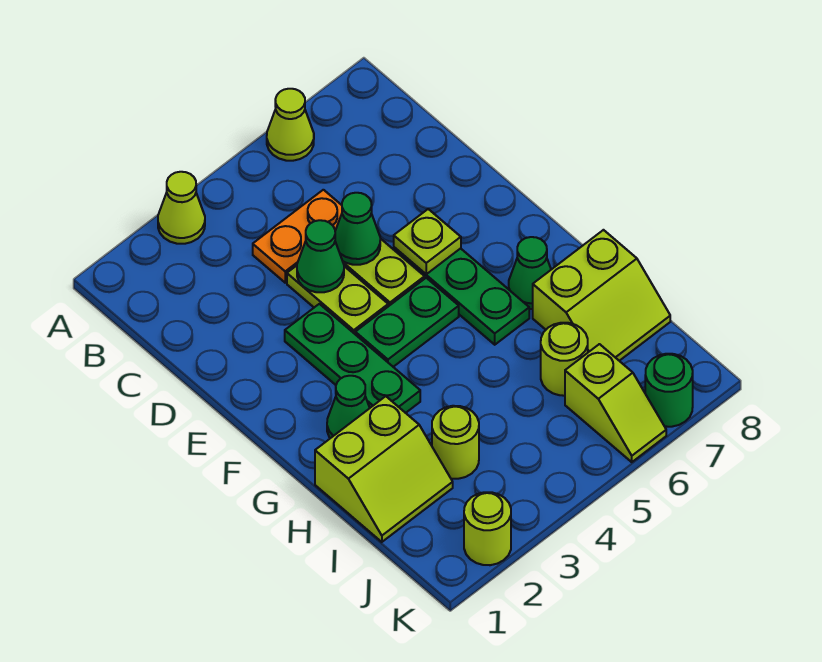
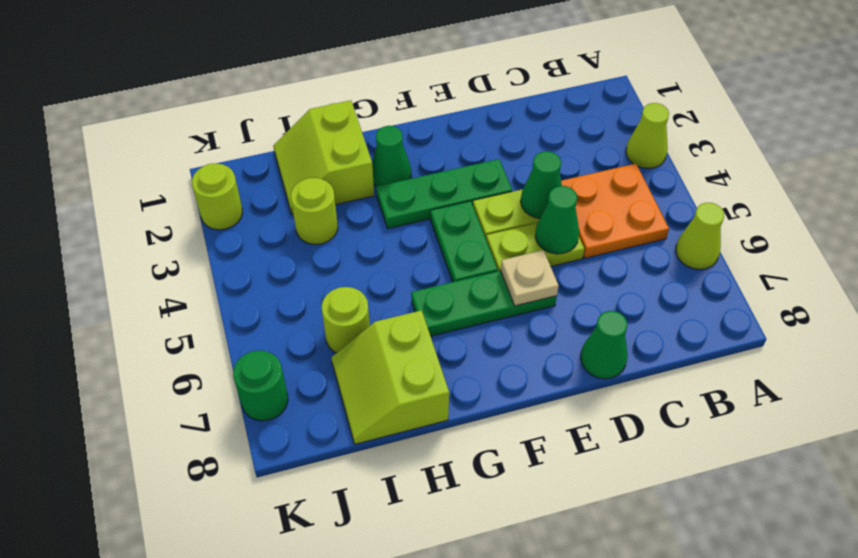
orange 1x2 plate [253,190,342,283] -> orange 2x2 plate [561,164,669,258]
lime 1x1 plate [394,209,461,274] -> tan 1x1 plate [501,250,559,306]
green 1x1 cone [509,237,551,309] -> green 1x1 cone moved to [581,311,628,379]
lime 1x2 slope [565,344,666,462] -> none

